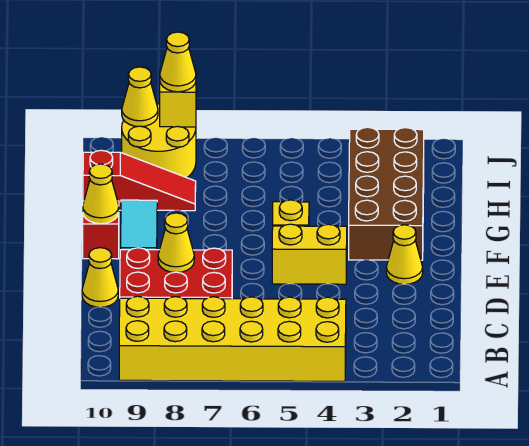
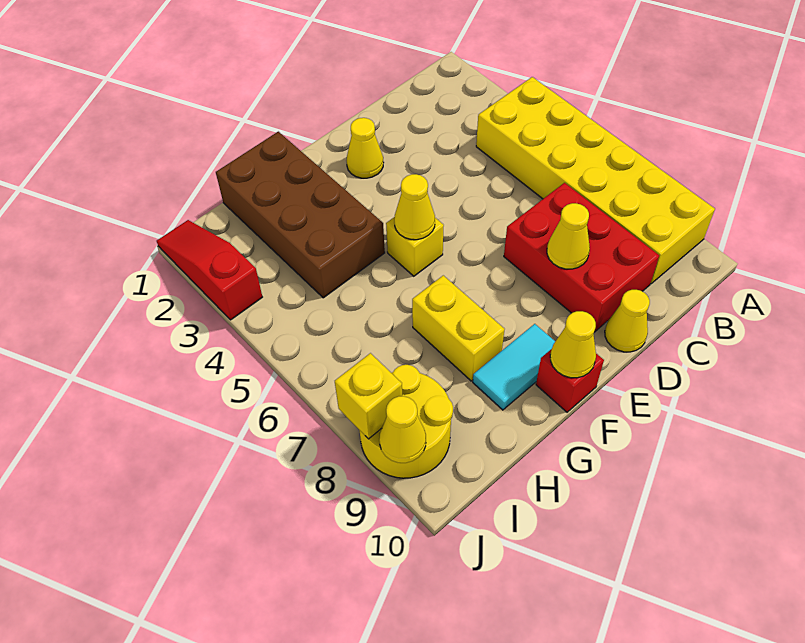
yellow 1x2 brick [272,224,347,284] -> yellow 1x2 brick moved to [412,275,505,381]
brown 2x4 brick [349,127,424,260] -> brown 2x4 brick turned to [216,132,385,298]
red 1x3 slope [83,150,196,211] -> red 1x3 slope moved to [157,220,262,320]
yellow 1x1 cone [160,32,196,92] -> yellow 1x1 cone moved to [394,174,435,240]

